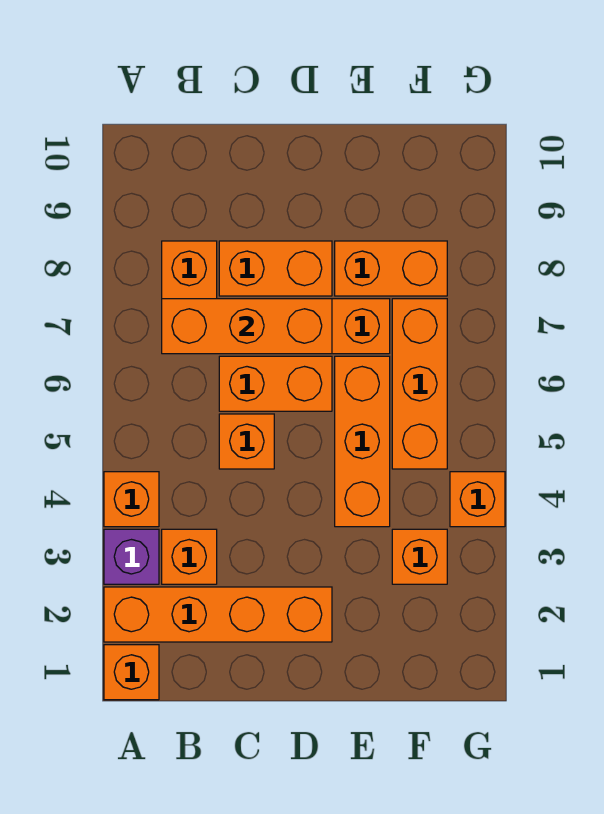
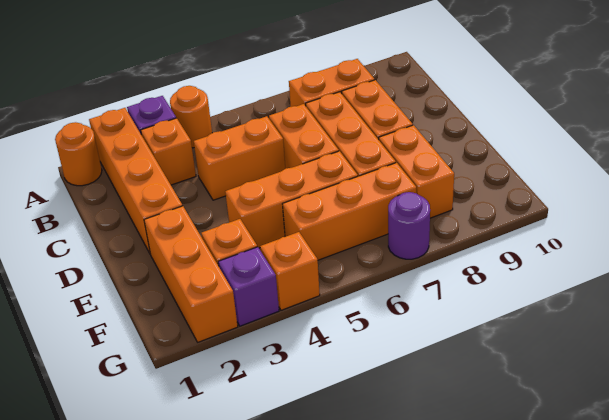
orange 1x1 brick [104,645,159,700] -> orange 1x1 round brick [55,122,102,186]
orange 1x1 brick [104,472,159,527] -> orange 1x1 round brick [170,86,212,148]
orange 1x3 brick [162,299,332,354] -> orange 1x3 brick moved to [144,206,238,342]
orange 1x1 brick [219,414,274,469] -> orange 1x2 brick [194,116,285,200]
none -> purple 1x1 brick [218,247,279,326]
none -> purple 1x1 round brick [388,192,430,259]

